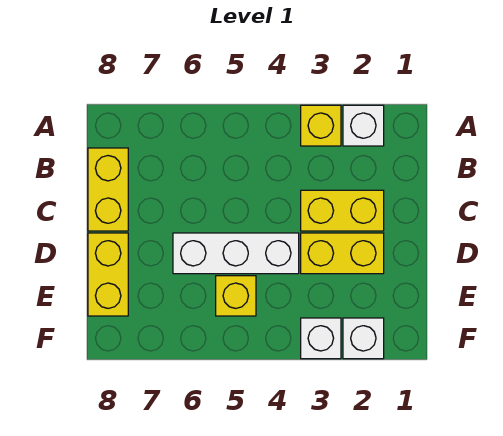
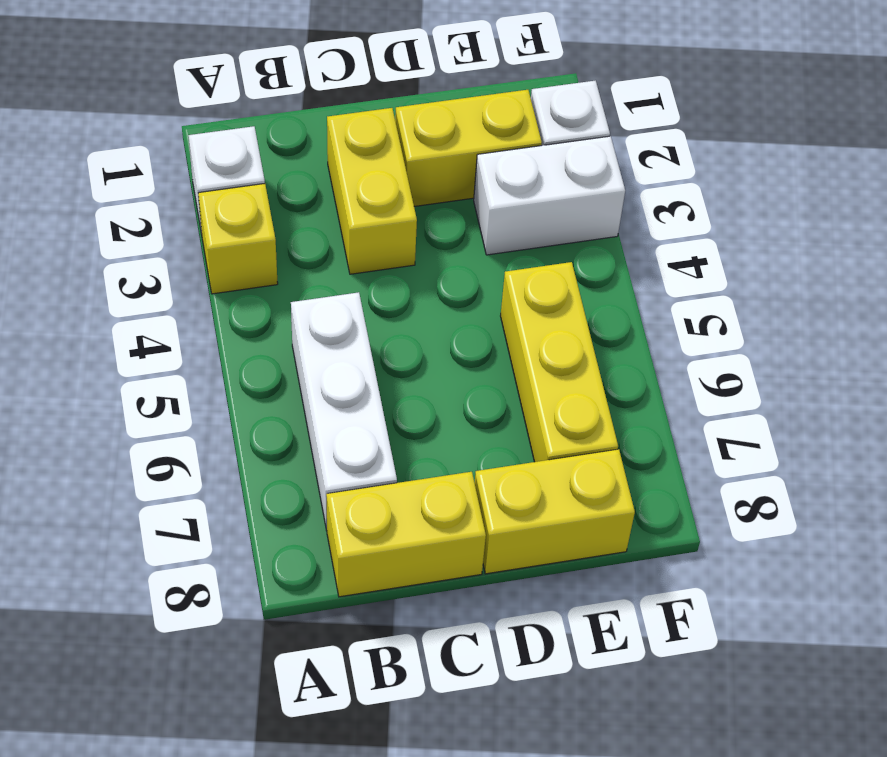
yellow 1x2 brick [301,233,384,274] -> yellow 1x2 brick turned to [395,90,542,206]
white 1x3 brick [173,233,299,274] -> white 1x3 brick moved to [291,292,397,531]
yellow 1x1 brick [216,276,256,316] -> yellow 1x3 brick [501,262,618,462]
white 1x1 brick [301,318,341,359] -> white 1x2 brick [474,136,625,255]

